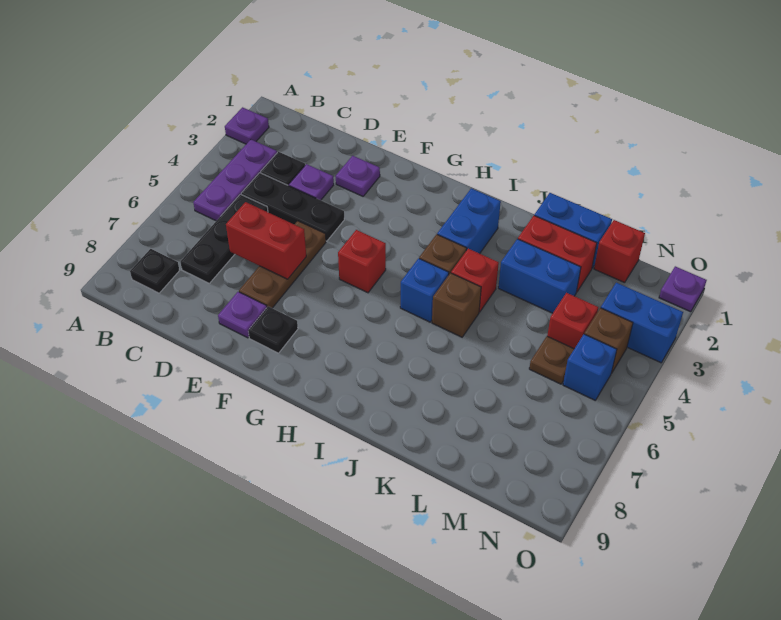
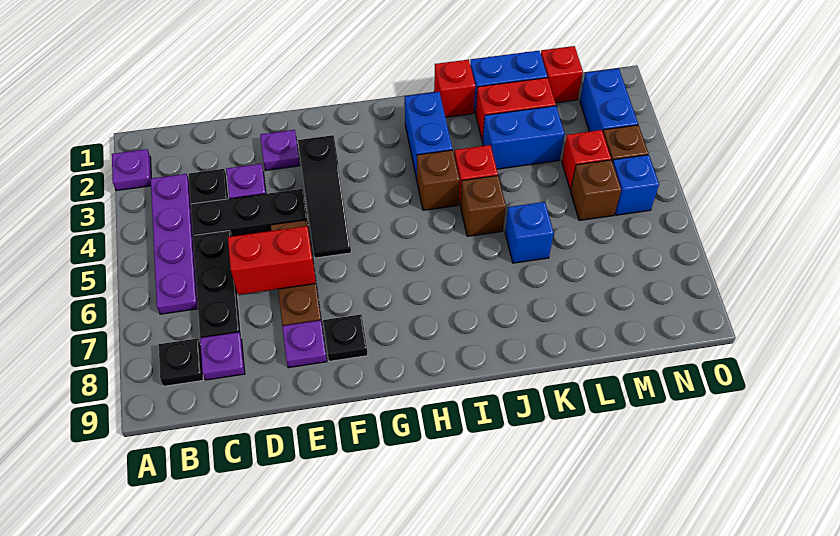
purple 1x3 plate [193,140,277,221] -> purple 1x4 plate [151,174,198,314]
none -> black 1x3 slope [298,135,351,258]
red 1x1 brick [338,230,386,293] -> red 1x1 brick moved to [434,60,475,117]
blue 1x1 brick [400,258,449,322] -> blue 1x1 brick moved to [505,202,554,263]
brown 1x1 plate [529,336,574,384] -> brown 1x1 brick [571,160,621,221]
blue 1x2 brick [601,283,683,363] -> blue 1x2 brick turned to [580,68,638,132]
purple 1x1 plate [659,266,707,312] -> purple 1x1 plate moved to [200,332,245,380]

